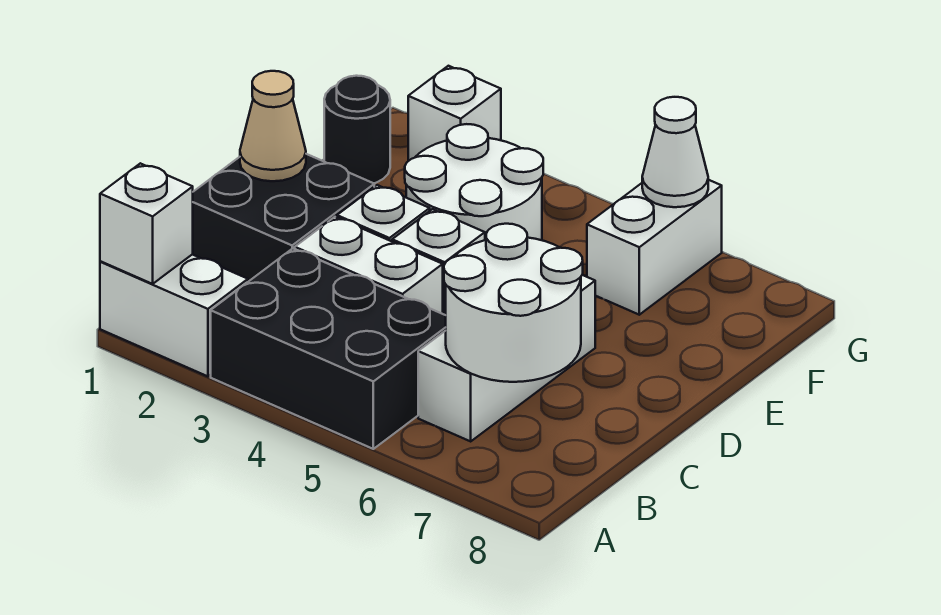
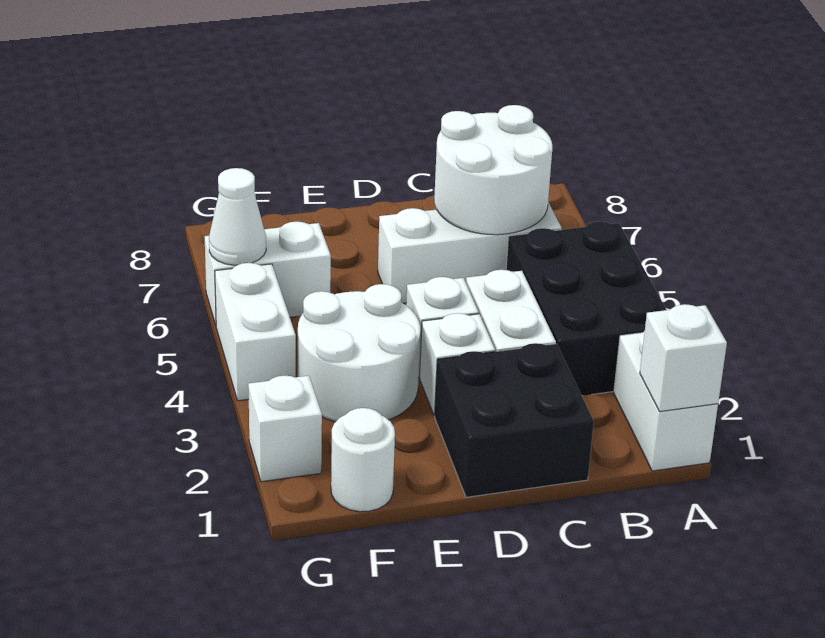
tan 1x1 cone [240,71,306,181] -> none
black 1x1 round brick [324,76,390,183] -> white 1x1 round brick [331,408,395,512]
none -> white 1x2 brick [215,263,296,401]

